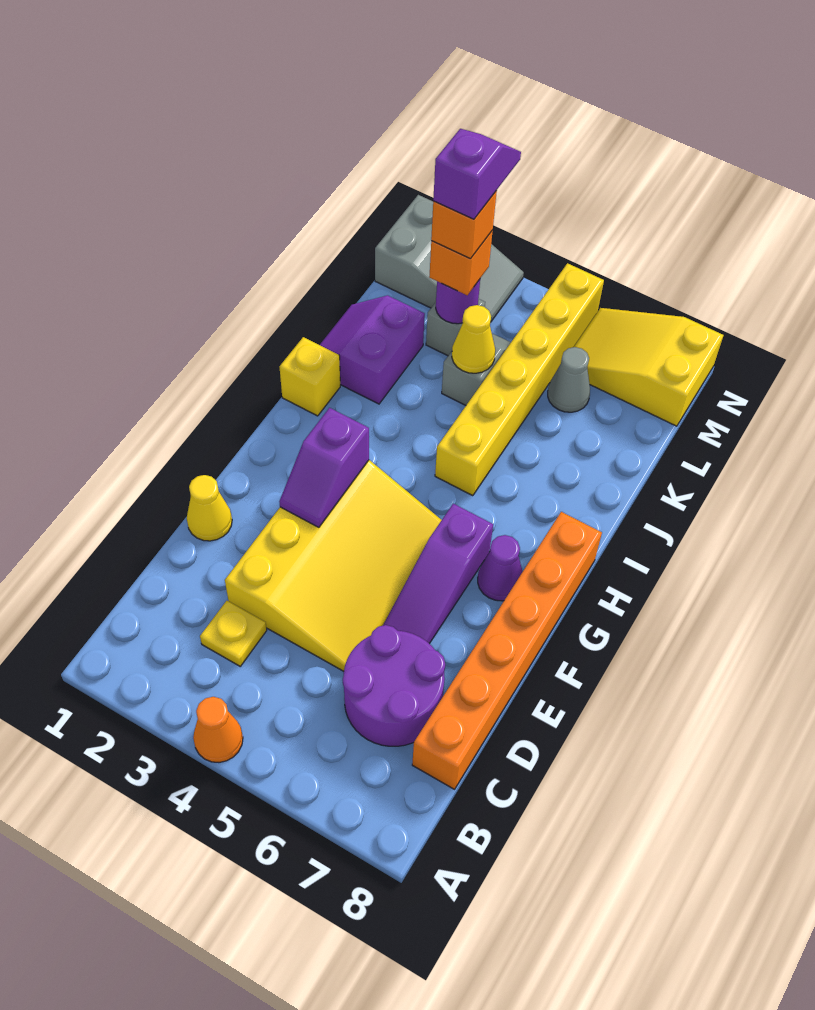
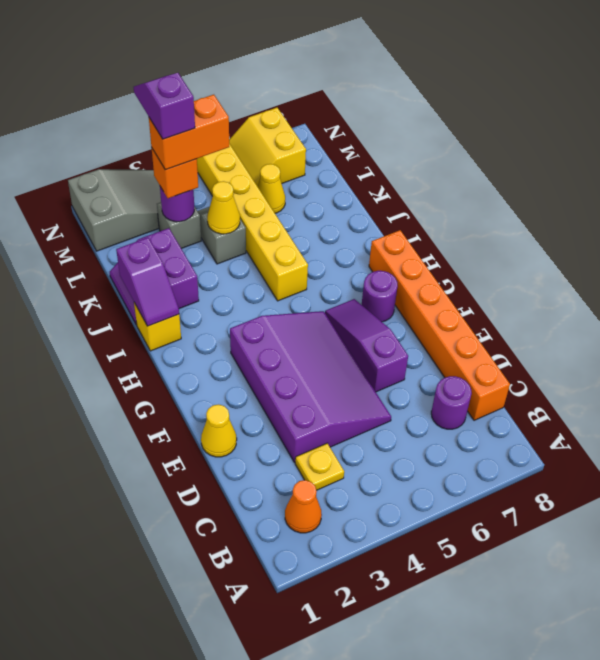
orange 1x1 cone [193,697,243,762] -> orange 1x1 cone moved to [285,480,322,533]
purple 2x2 round brick [343,625,445,746] -> purple 1x1 round brick [431,376,472,429]
yellow 3x4 slope [225,460,441,671] -> purple 3x4 slope [230,311,391,463]
purple 1x3 slope [383,504,493,644] -> purple 1x3 slope turned to [325,299,408,392]
purple 1x2 slope [279,408,369,527] -> purple 1x2 slope moved to [116,238,179,326]
purple 1x1 cone [478,535,523,601] -> purple 1x1 round brick [362,271,397,322]
orange 1x1 brick [431,191,497,259] -> orange 1x2 brick [149,95,229,170]
grey 1x1 cone [548,347,590,412] -> yellow 1x1 cone [258,164,285,213]
yellow 2x3 slope [574,308,723,426] -> yellow 2x2 slope [229,108,306,187]

